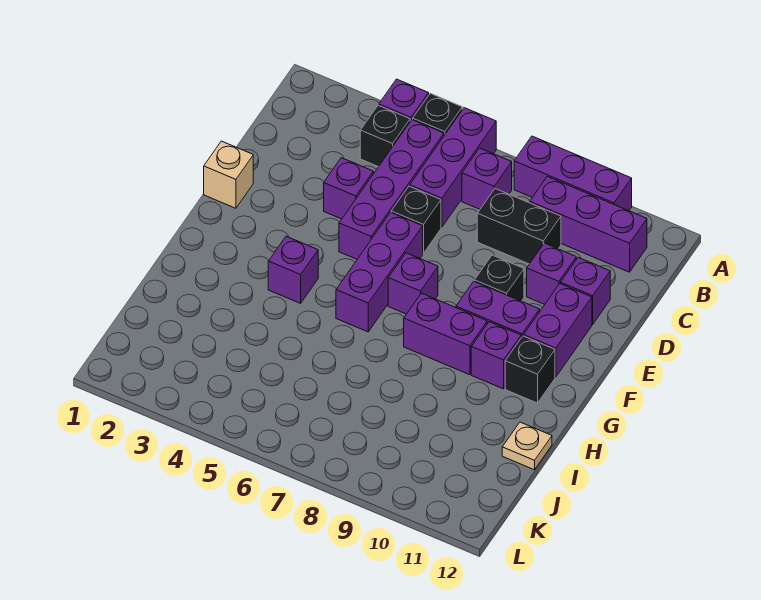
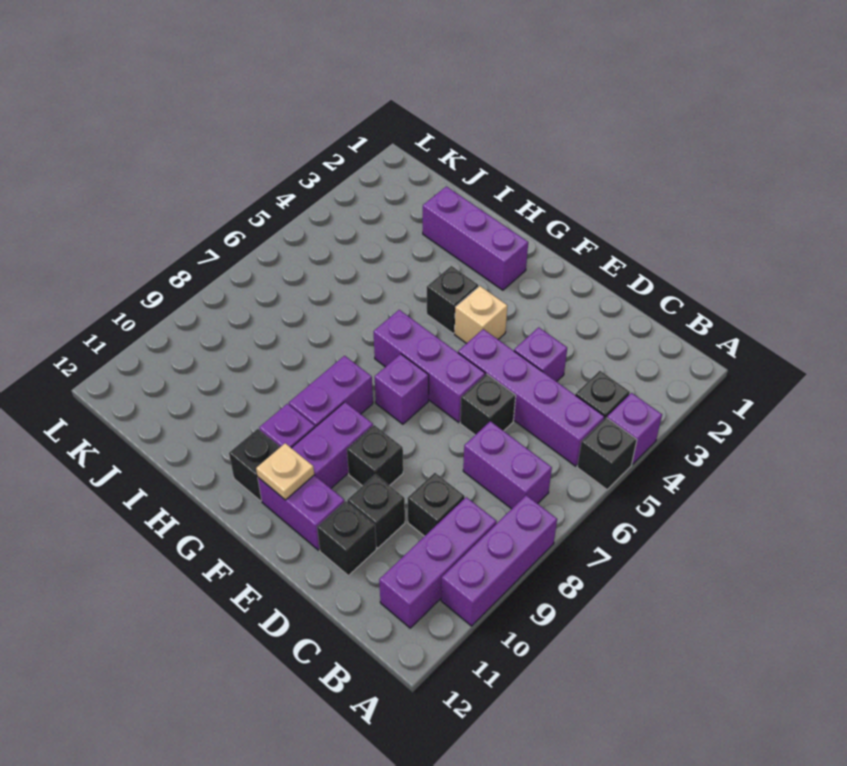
purple 1x3 brick [410,108,496,227] -> purple 1x3 brick moved to [423,186,528,290]
purple 1x1 brick [462,148,512,209] -> purple 1x2 brick [463,421,552,509]
black 1x2 brick [477,189,561,264] -> black 1x1 brick [407,473,465,536]
purple 1x1 brick [527,243,576,304] -> black 1x1 brick [347,474,405,548]
purple 1x1 brick [561,257,610,325] -> black 1x1 brick [317,501,376,576]
tan 1x1 brick [204,141,253,208] -> tan 1x1 brick moved to [455,286,507,343]
purple 1x1 brick [268,236,318,303] -> black 1x1 brick [427,266,478,333]
tan 1x1 plate [502,422,552,470] -> tan 1x1 plate moved to [256,443,314,500]

